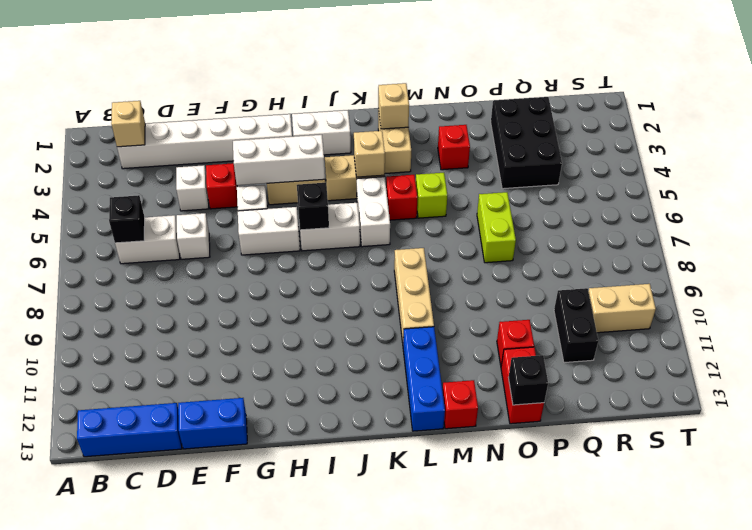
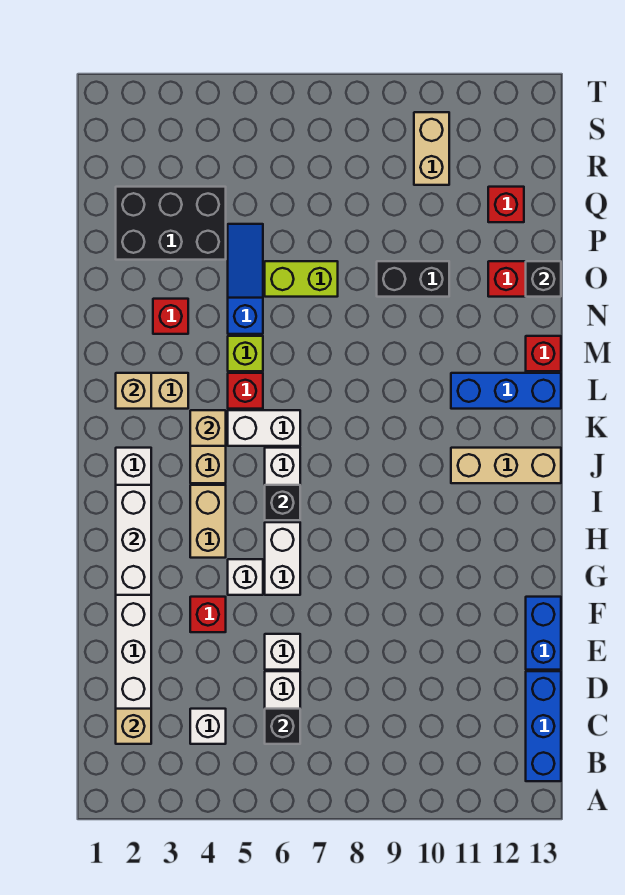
white 1x1 brick [176,165,209,211] -> white 1x1 brick moved to [190,709,226,744]
white 1x3 brick [233,135,325,185] -> white 1x3 brick moved to [116,485,151,595]
tan 1x3 brick [394,248,434,343] -> tan 1x3 brick moved to [451,448,561,483]
none -> blue 1x3 slope [228,224,263,334]
red 1x1 brick [497,320,534,366] -> red 1x1 brick moved to [488,187,524,222]
black 1x2 brick [554,288,598,363] -> black 1x2 brick moved to [377,261,449,297]

